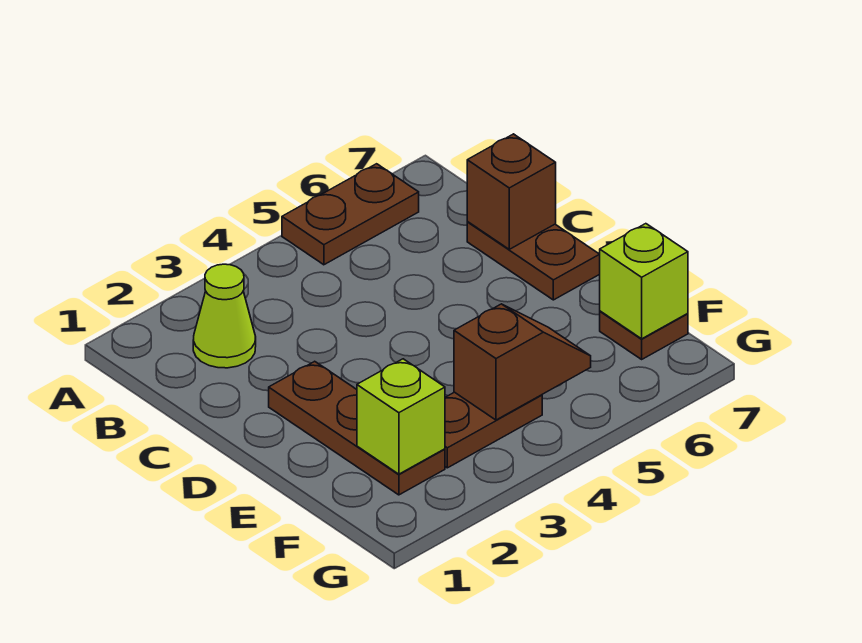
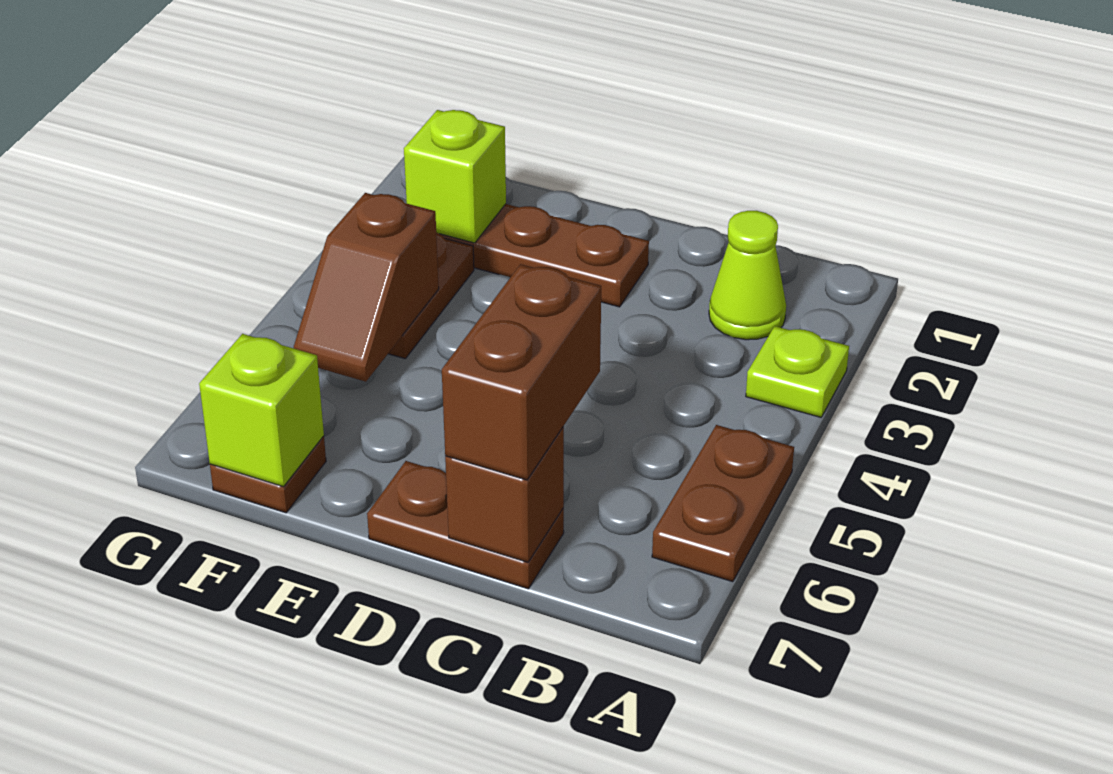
none -> lime 1x1 plate [746,326,849,417]
none -> brown 1x2 brick [442,264,601,480]

